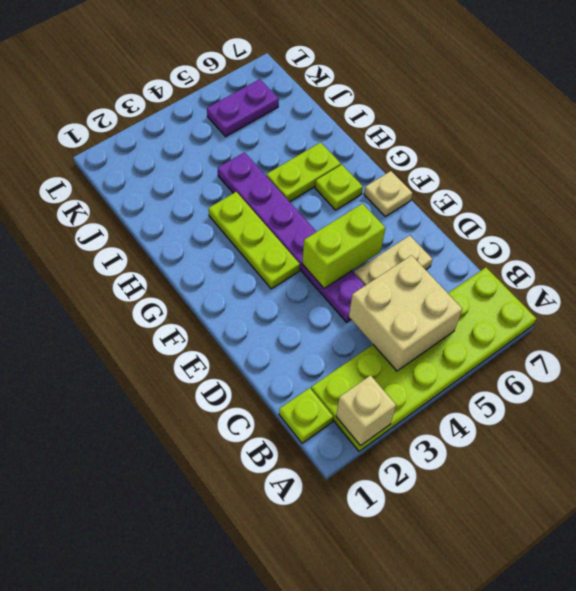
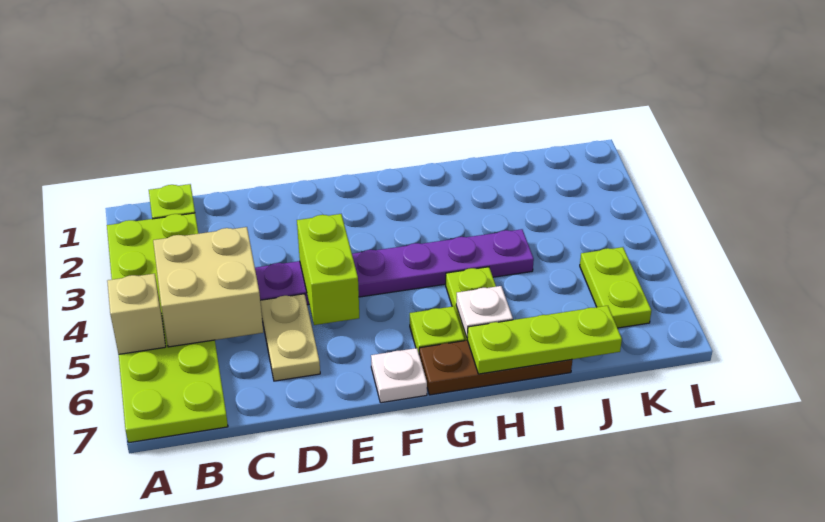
tan 1x1 brick [336,375,396,446] -> tan 1x1 brick moved to [107,274,166,354]
lime 1x3 plate [208,192,300,289] -> lime 1x3 plate moved to [467,306,622,374]
tan 1x1 plate [364,171,412,217] -> white 1x1 plate [371,348,427,403]
none -> brown 1x3 plate [419,340,572,395]
none -> white 1x1 plate [456,286,513,337]
purple 1x2 plate [207,79,279,136] -> lime 1x2 plate [580,247,651,328]

